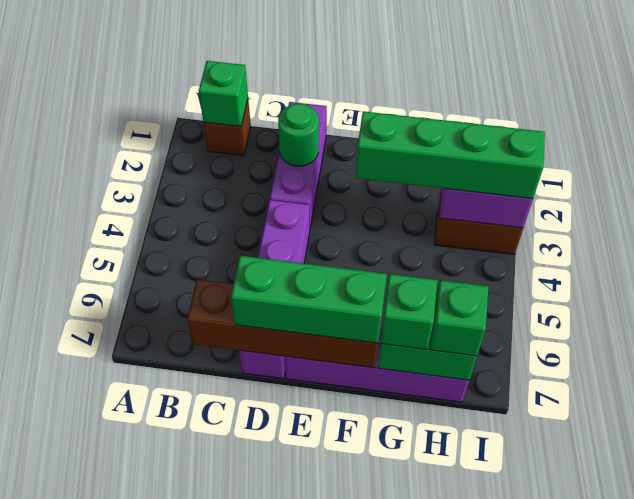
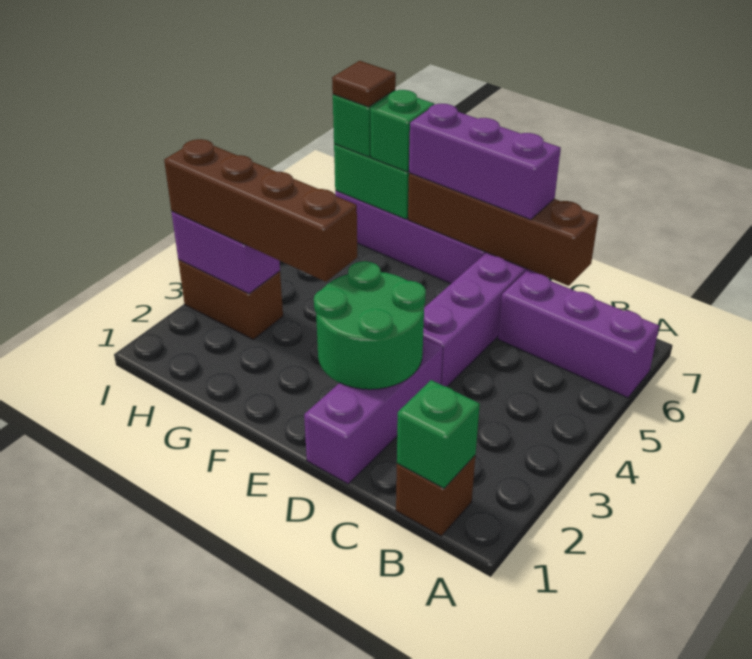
none -> purple 1x3 brick [498,271,659,398]
green 1x1 round brick [278,104,319,166] -> green 2x2 round brick [314,261,426,389]
green 1x3 brick [231,256,387,343] -> purple 1x3 brick [409,104,561,220]
green 1x4 brick [356,111,545,199] -> brown 1x4 brick [164,139,357,282]
none -> brown 1x1 tile [332,61,396,107]

